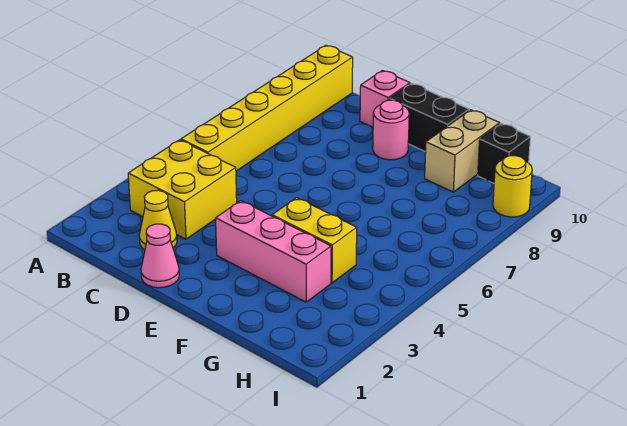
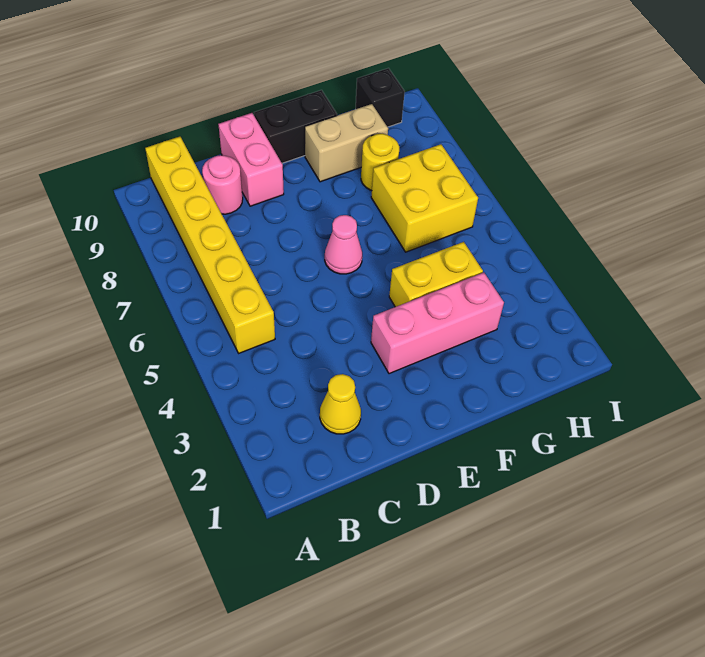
yellow 2x2 brick [128,140,237,239] -> yellow 2x2 brick moved to [371,144,478,252]
pink 1x1 cone [141,224,179,288] -> pink 1x1 cone moved to [325,215,362,274]
pink 1x1 brick [360,71,410,127] -> pink 1x2 brick [218,113,284,206]
pink 1x1 round brick [373,100,409,160] -> pink 1x1 round brick moved to [202,155,243,214]
tan 1x2 brick [425,110,500,192] -> tan 1x2 brick turned to [305,104,388,182]
yellow 1x1 round brick [493,156,532,217] -> yellow 1x1 round brick moved to [361,134,399,191]

